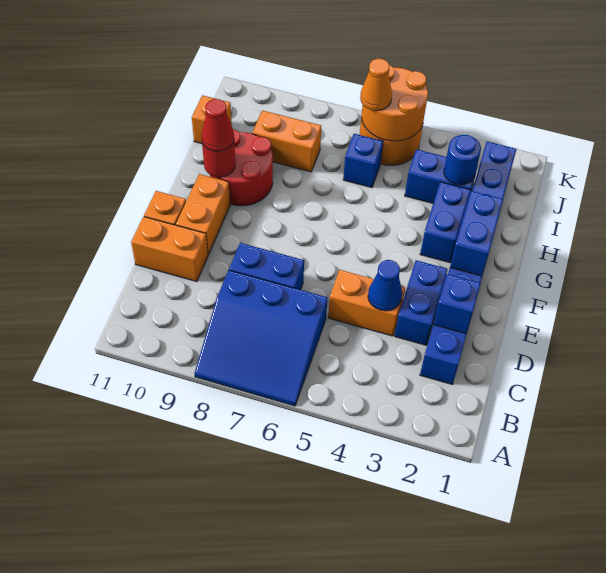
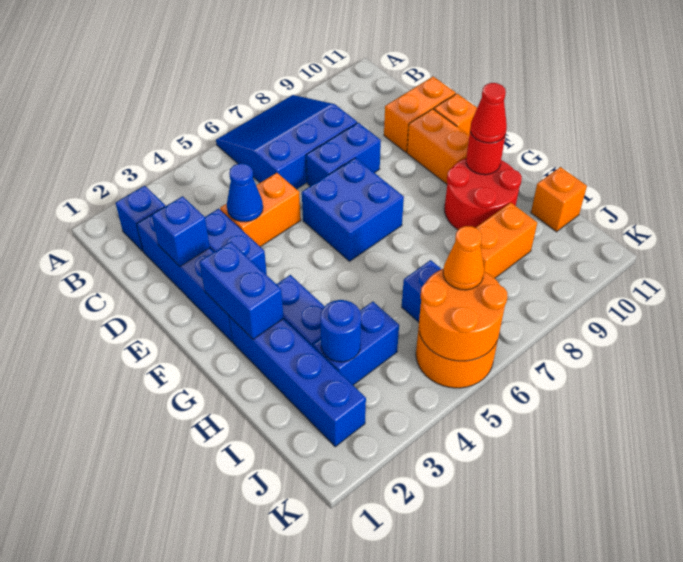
none -> blue 1x1 brick [116,186,165,251]
none -> blue 2x2 brick [302,158,404,261]

